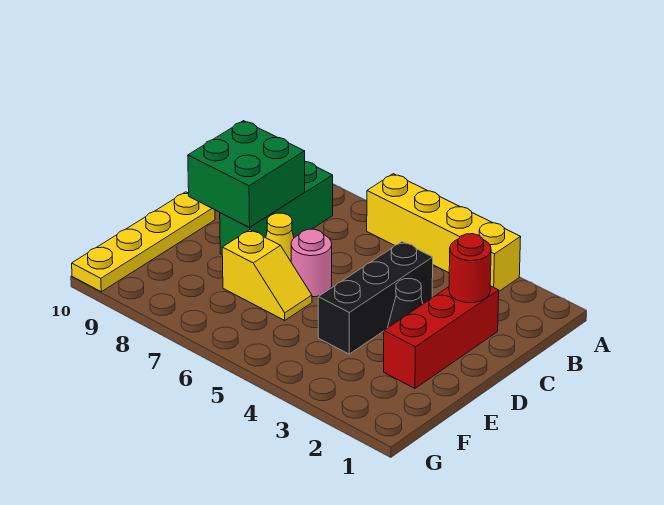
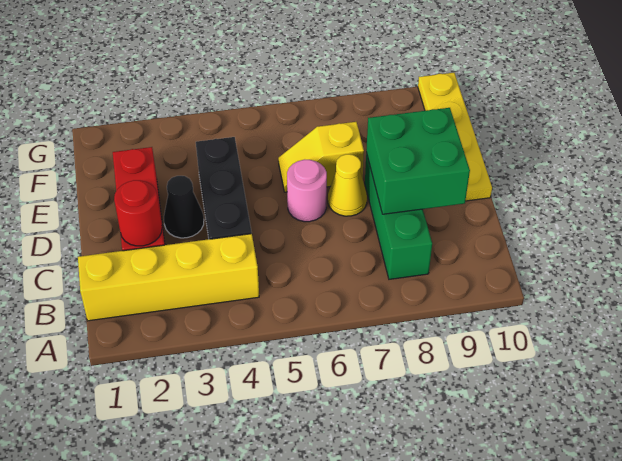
yellow 1x4 brick [367,174,521,291] -> yellow 1x4 brick moved to [78,234,259,321]

